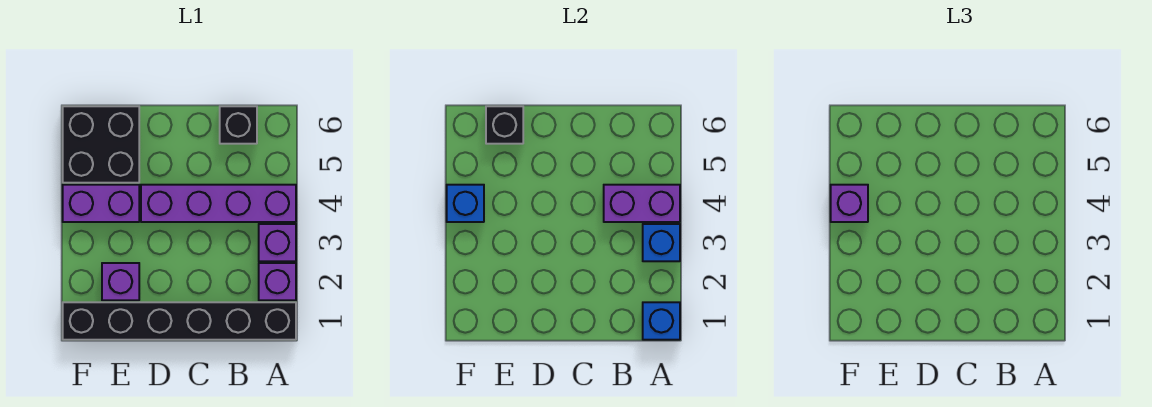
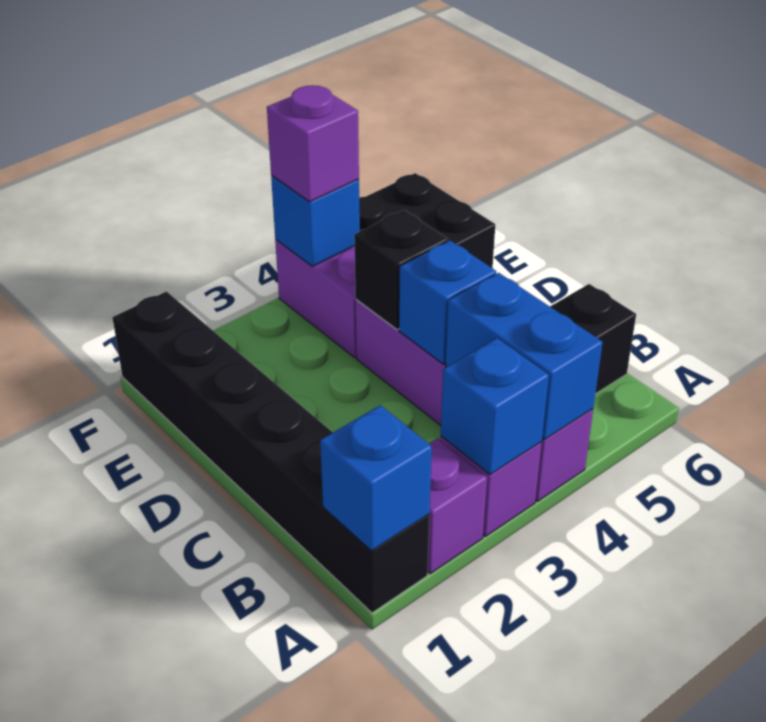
purple 1x2 brick [604,185,680,222] -> blue 1x2 brick [445,273,603,439]
none -> blue 1x1 brick [399,241,496,364]
purple 1x1 brick [102,263,139,300] -> none
black 1x1 brick [486,106,523,144] -> black 1x1 brick moved to [354,210,448,330]

